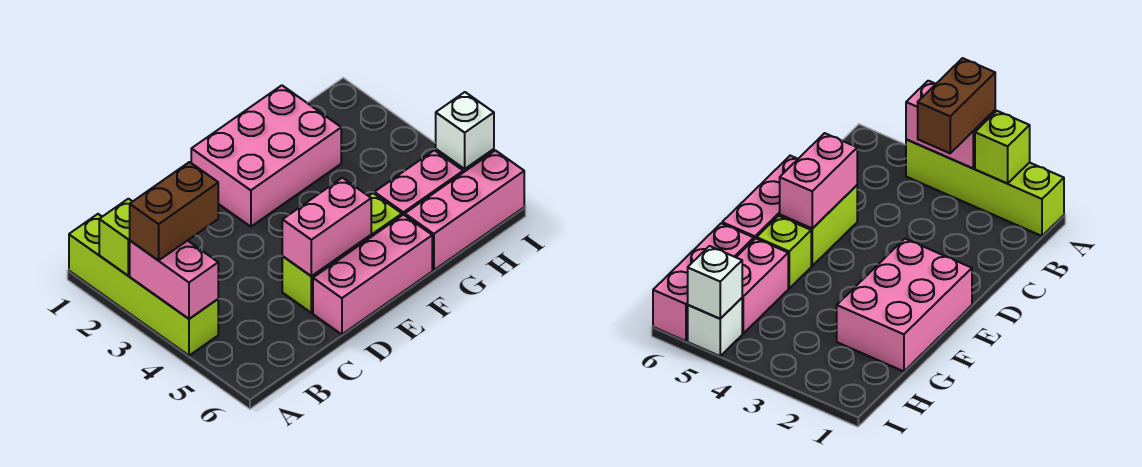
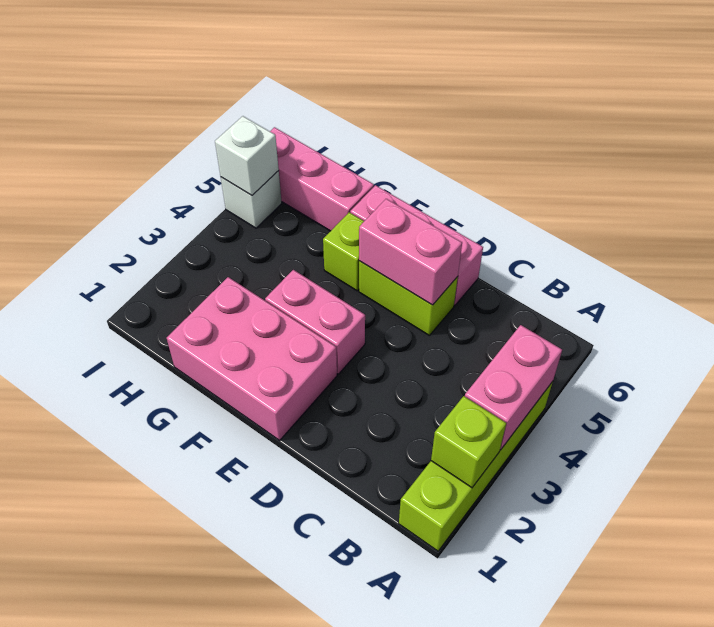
brown 1x2 brick [130,162,218,261] -> none
pink 1x2 brick [374,150,463,215] -> pink 1x2 brick moved to [265,270,365,374]

